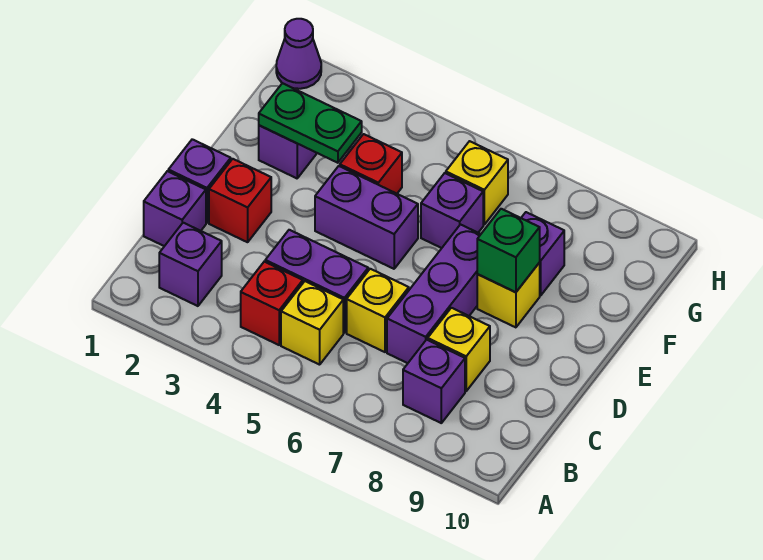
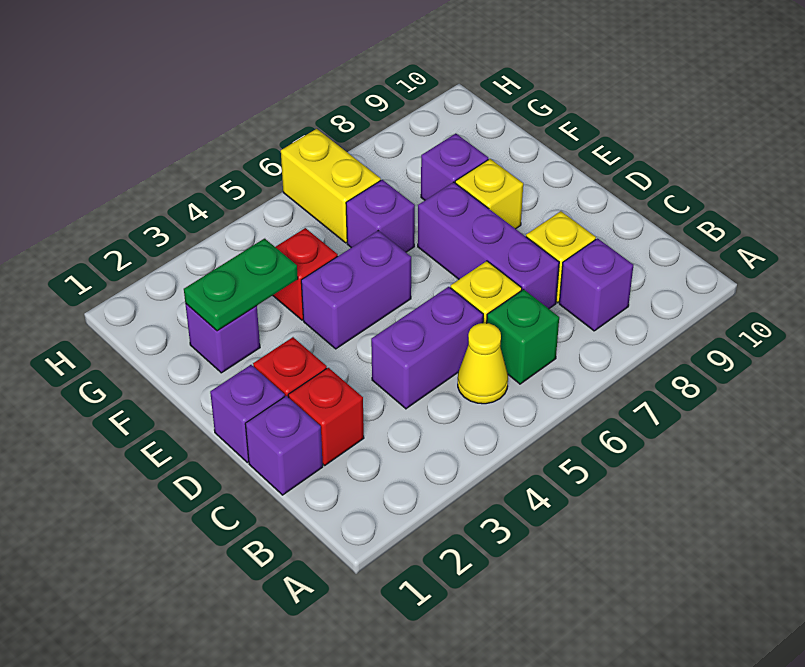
purple 1x1 brick [159,223,222,306] -> none
red 1x1 brick [241,262,303,345] -> red 1x1 brick moved to [288,368,364,465]
yellow 1x1 brick [281,281,343,365] -> yellow 1x1 cone [458,323,508,404]
green 1x1 brick [477,209,540,292] -> green 1x1 brick moved to [487,289,559,384]
yellow 1x1 brick [446,141,508,224] -> yellow 1x2 brick [281,129,381,243]
purple 1x1 cone [276,19,321,89] -> none

